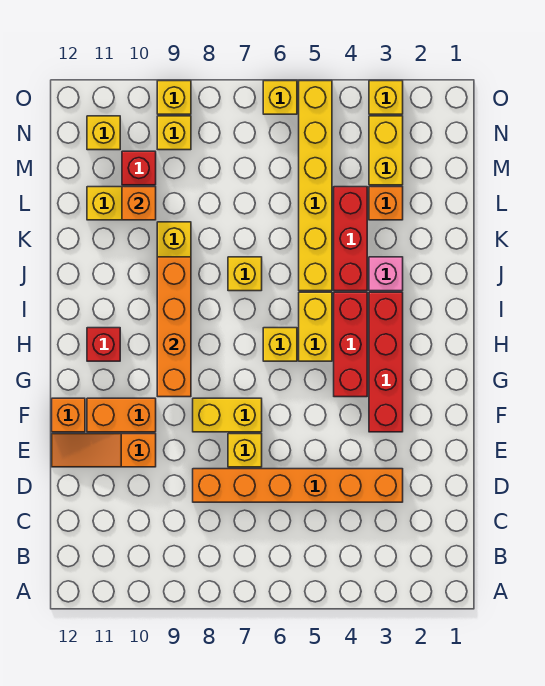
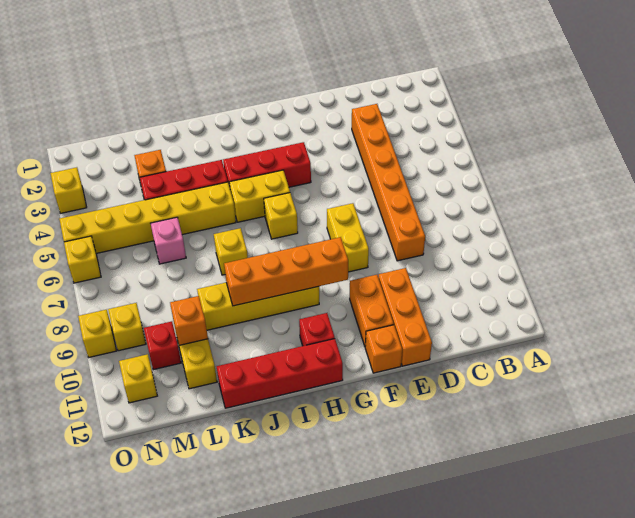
yellow 1x1 brick [228,434,262,467] -> none
orange 1x3 slope [52,434,156,467] -> orange 1x3 brick [378,268,432,366]
red 1x4 brick [369,292,403,432] -> red 1x4 brick moved to [217,339,343,408]
pink 1x1 brick [369,257,403,291] -> pink 1x1 brick moved to [151,217,186,264]
yellow 1x2 brick [369,116,403,185] -> none

